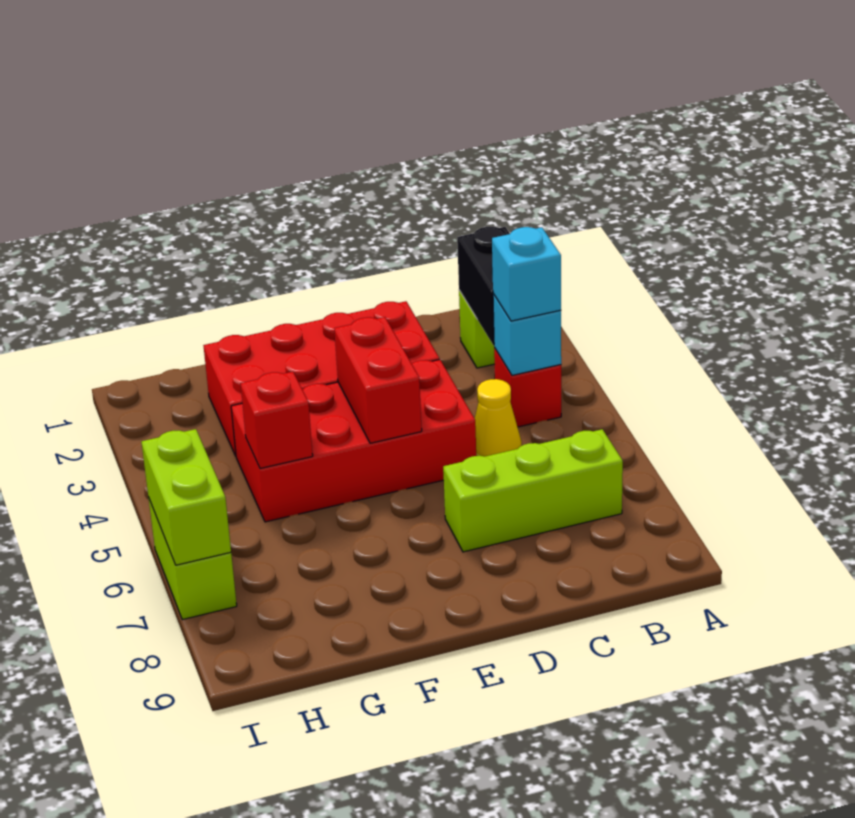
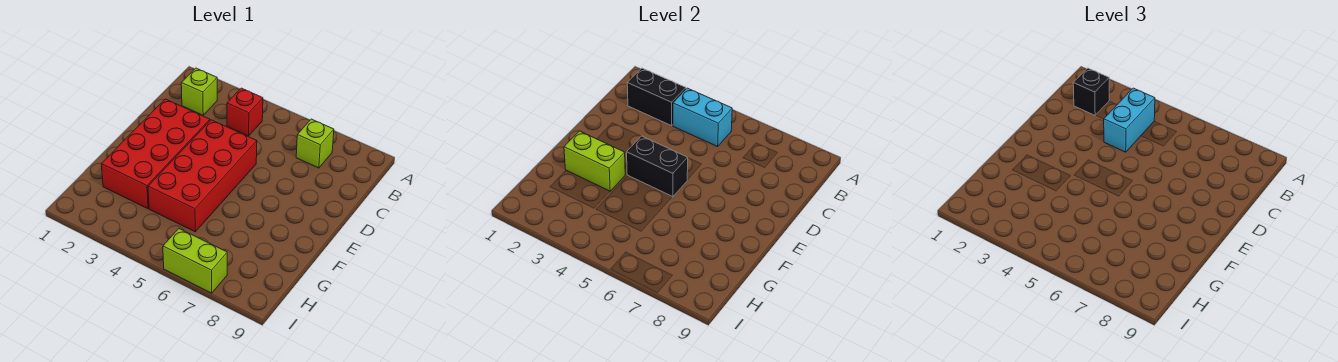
none -> black 1x1 brick [1073,68,1109,115]
cyan 1x1 brick [493,294,561,375] -> cyan 1x2 brick [673,88,732,147]
cyan 1x1 brick [492,227,561,321] -> cyan 1x2 brick [1104,88,1155,152]
lime 1x3 brick [443,429,623,552] -> lime 1x1 brick [296,119,334,168]
yellow 1x1 cone [475,379,522,456] -> none
red 1x2 brick [334,317,422,443] -> black 1x2 brick [627,136,688,197]
red 1x1 brick [241,371,313,469] -> none
lime 1x2 brick [141,429,231,565] -> lime 1x2 brick moved to [564,131,625,191]

